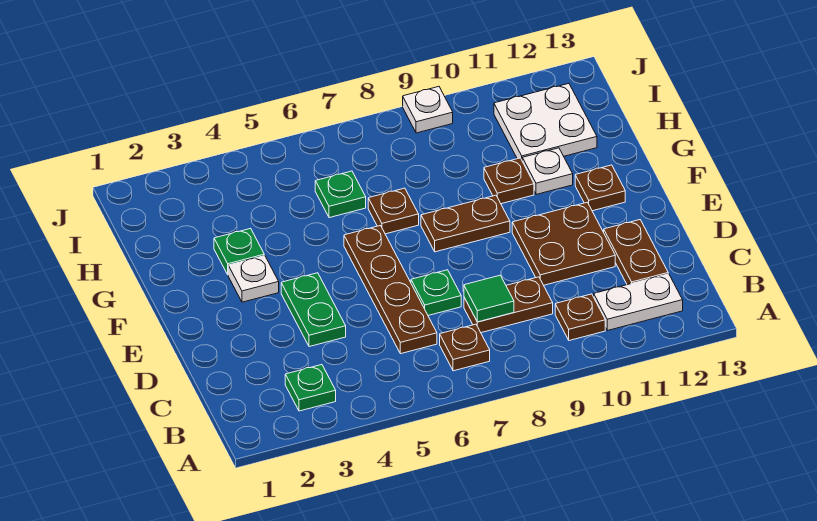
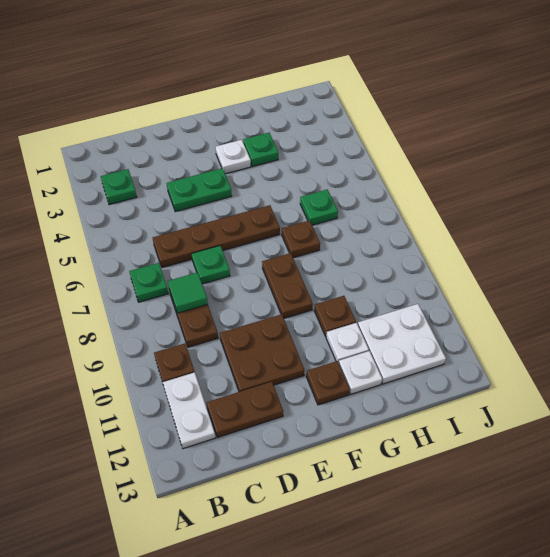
brown 1x1 plate [440,324,490,371] -> green 1x1 plate [129,263,168,302]
white 1x1 plate [403,87,453,133] -> white 1x1 plate moved to [339,351,382,394]

